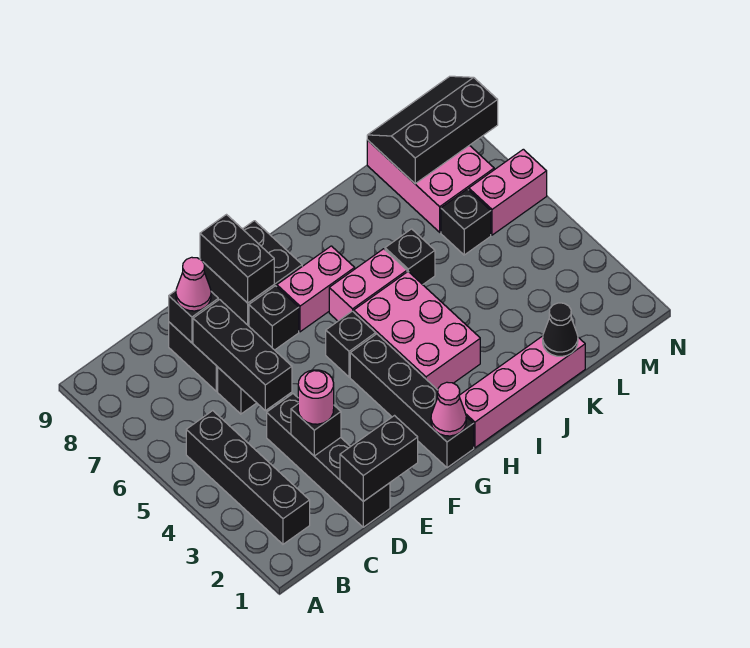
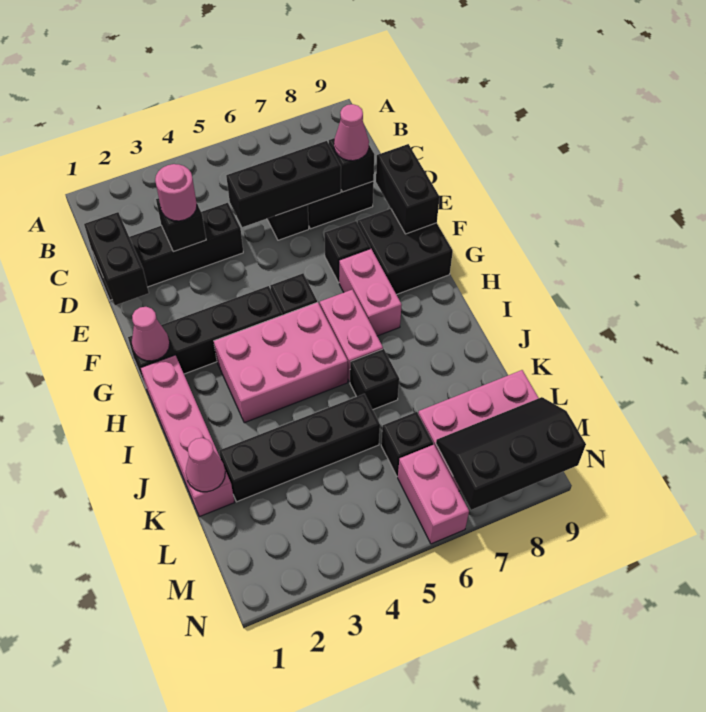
black 1x4 brick [186,411,310,544] -> black 1x4 brick moved to [219,394,380,502]
black 1x2 brick [200,215,274,303] -> black 1x2 brick turned to [376,144,440,234]
black 1x1 cone [543,303,578,356] -> pink 1x1 cone [186,438,225,492]
black 2x3 slope [367,76,498,184] -> black 2x3 slope turned to [436,397,586,510]

